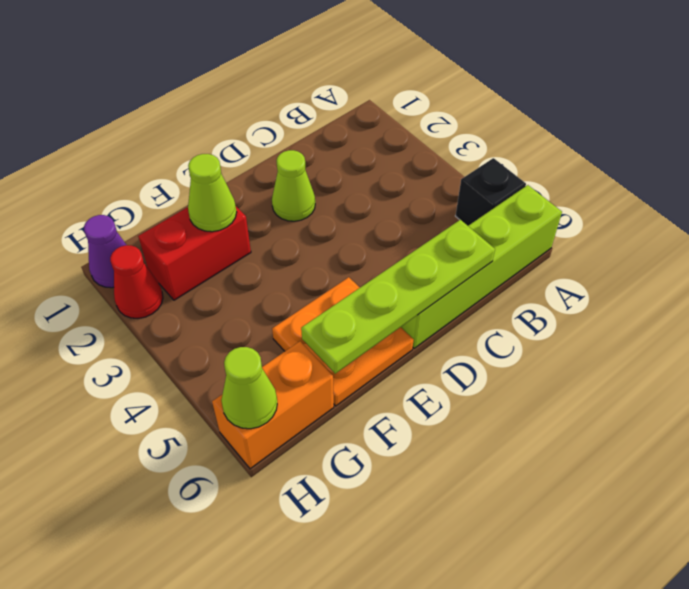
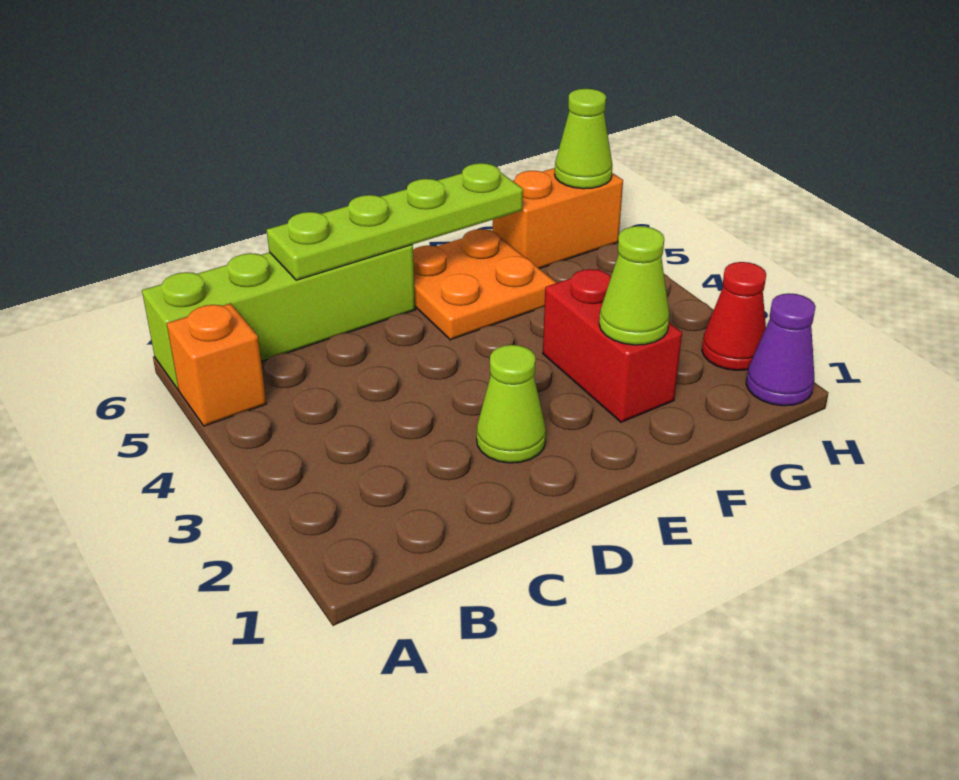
black 1x1 brick [456,158,526,226] -> orange 1x1 brick [167,304,267,426]
red 1x2 brick [138,207,251,300] -> red 1x2 brick turned to [543,269,682,422]

